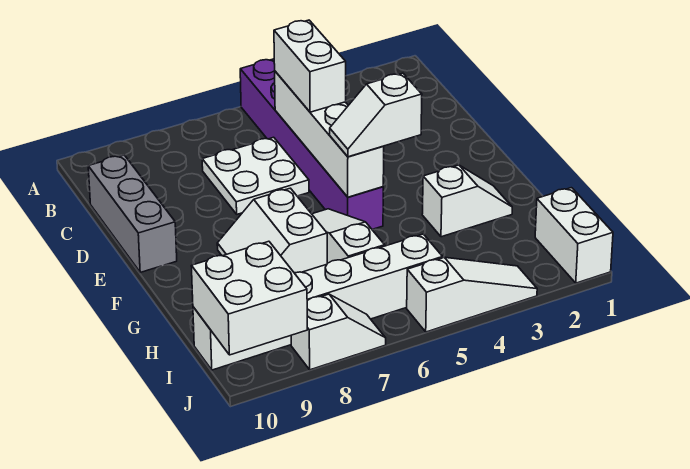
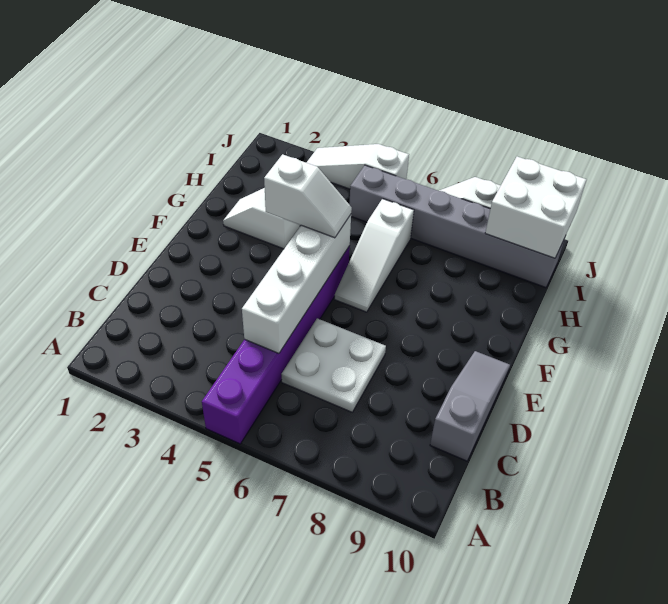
white 1x2 brick [274,20,346,112] -> none
grey 1x3 brick [88,155,177,272] -> grey 1x3 slope [430,351,510,461]
white 2x2 slope [217,188,327,273] -> none
white 1x2 brick [535,188,613,283] -> none
white 1x6 brick [193,234,443,370] -> grey 1x6 brick [349,165,565,287]

